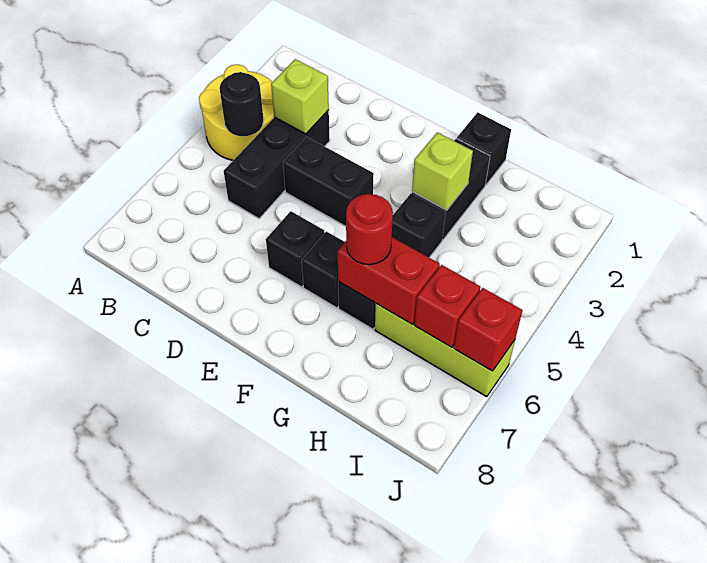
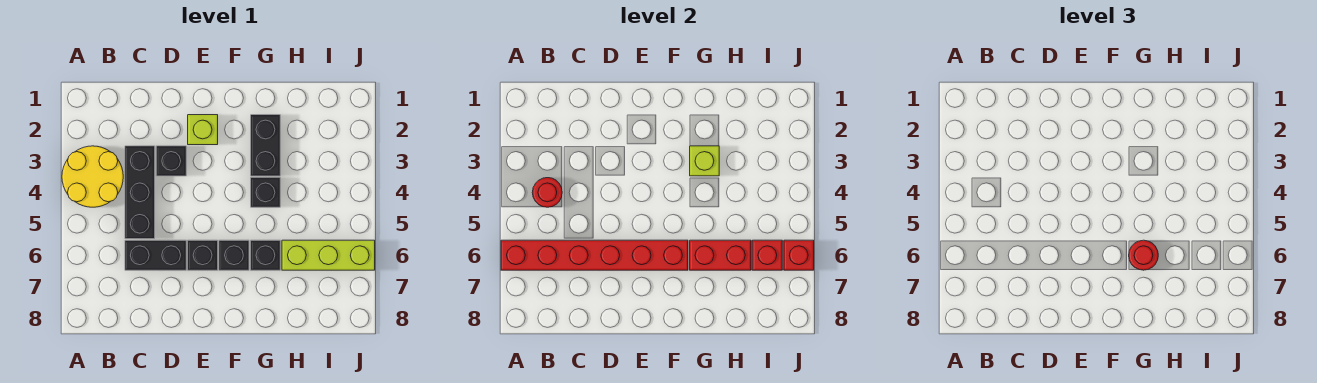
none -> red 1x6 brick [501,240,688,270]
black 1x1 round brick [219,72,264,136] -> red 1x1 round brick [532,178,562,207]
lime 1x1 brick [271,59,329,134] -> lime 1x1 brick moved to [188,115,218,145]
black 1x2 brick [283,137,374,226] -> black 1x2 brick moved to [125,240,186,270]
black 1x1 brick [457,112,511,185] -> black 1x1 brick moved to [156,146,186,176]

